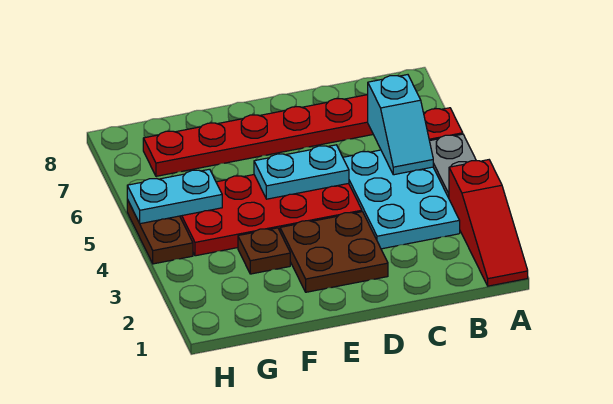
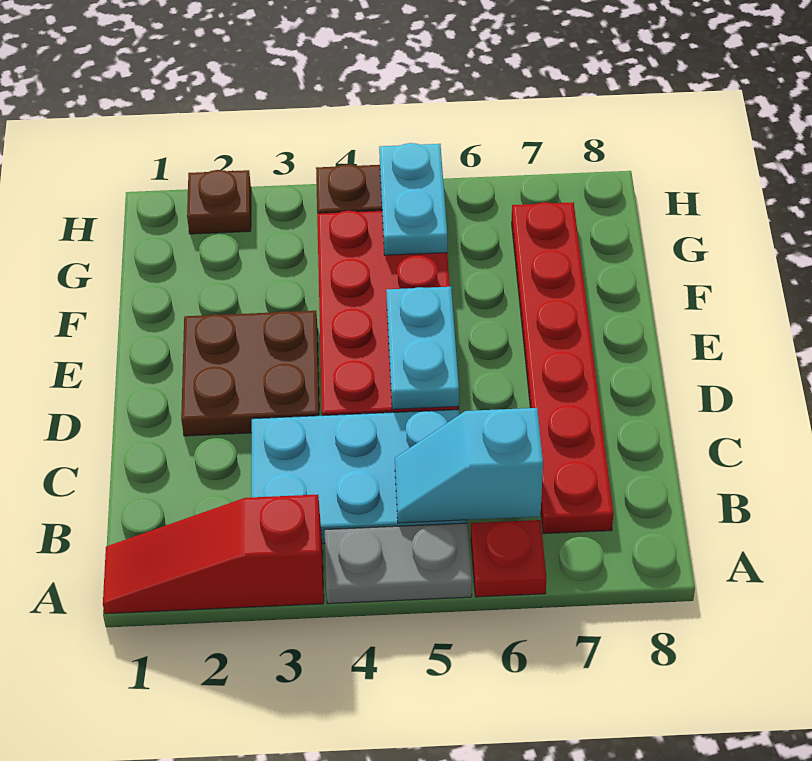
brown 1x1 plate [238,228,290,274] -> brown 1x1 plate moved to [187,170,251,234]

